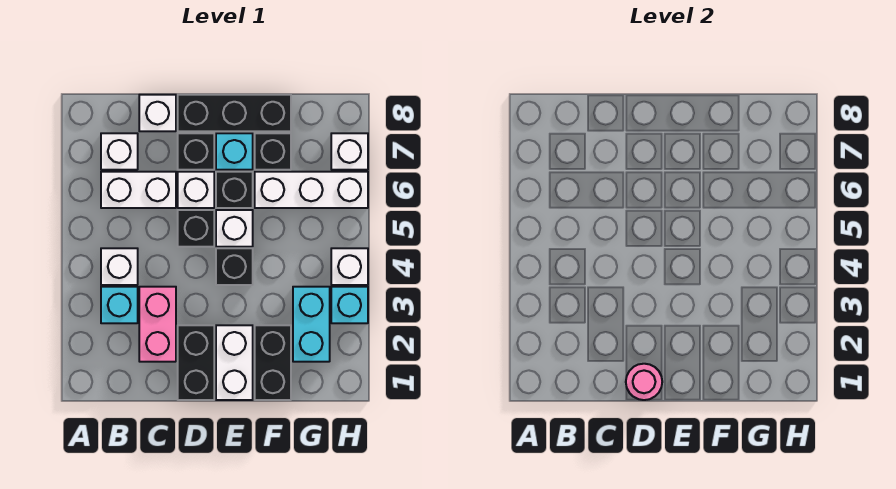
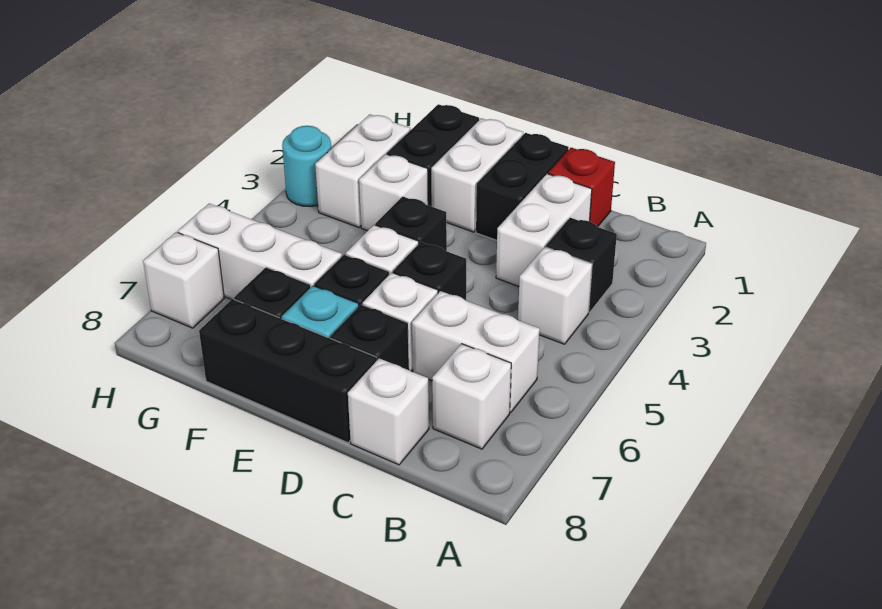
cyan 1x1 brick [101,287,138,323] -> black 1x1 brick [546,218,617,313]
none -> red 1x1 brick [548,148,615,227]
pink 1x2 brick [139,287,176,362] -> white 1x2 brick [496,174,592,286]
pink 1x1 round brick [626,364,662,400] -> none
cyan 1x2 brick [293,287,330,362] -> white 1x2 brick [315,115,410,227]
cyan 1x1 brick [331,287,368,323] -> cyan 1x1 round brick [282,126,331,206]
white 1x1 brick [331,248,368,285] -> white 1x1 brick moved to [359,154,428,231]

